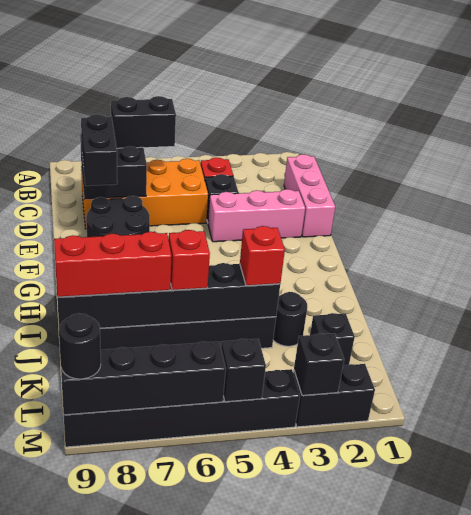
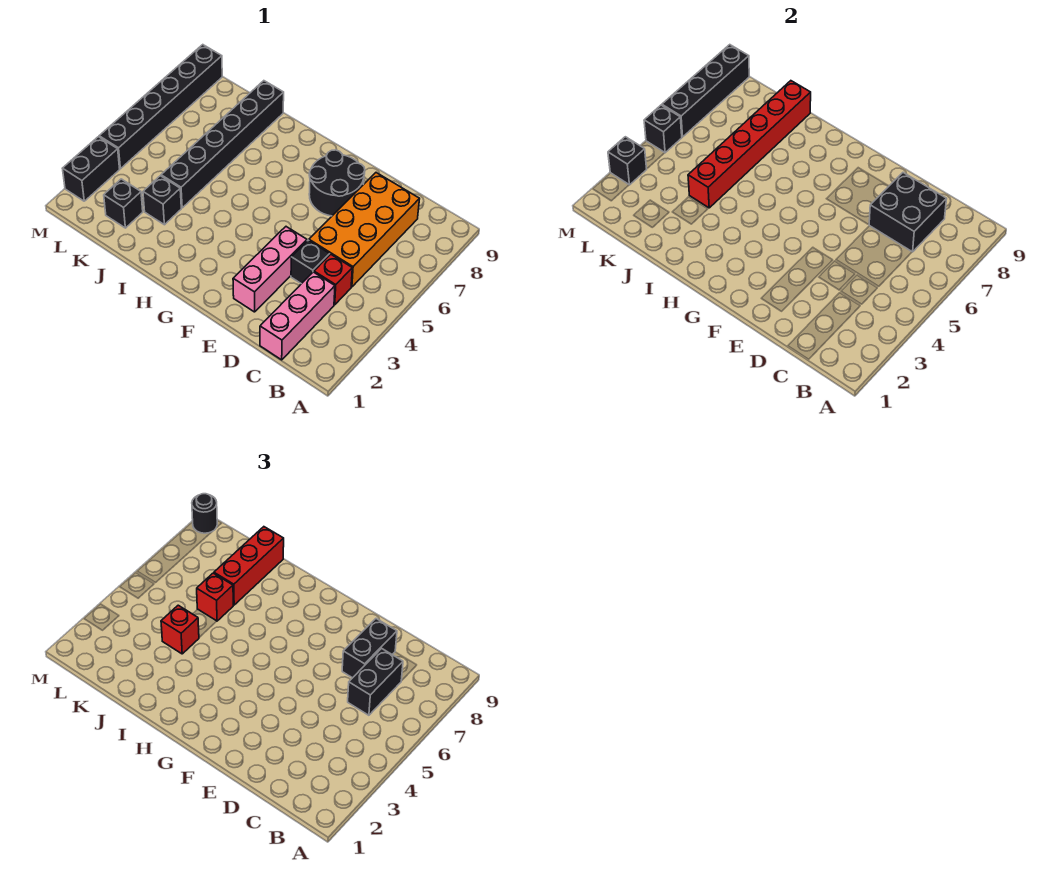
pink 1x3 brick [284,154,335,237] -> pink 1x3 brick turned to [260,272,335,360]
black 1x2 brick [81,114,117,186] -> black 1x2 brick turned to [342,619,397,678]
black 1x1 round brick [273,292,307,346] -> black 1x1 brick [143,176,181,225]
black 1x6 brick [57,263,280,328] -> red 1x6 brick [688,81,811,208]

